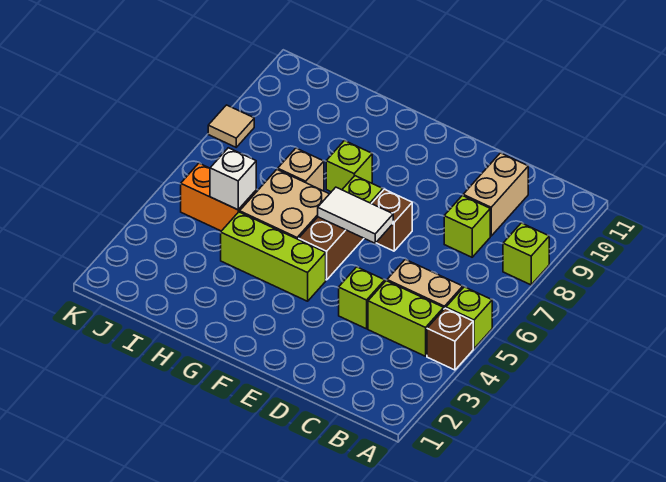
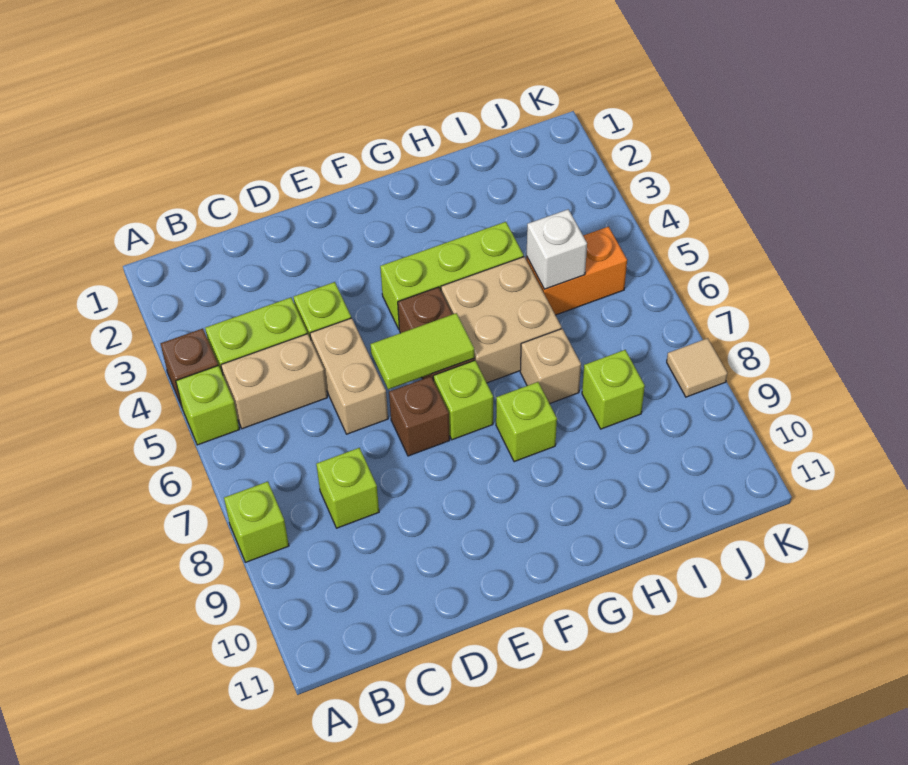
tan 1x2 brick [463,153,528,236] -> tan 1x2 brick moved to [310,318,388,434]
white 1x2 tile [318,187,393,243] -> lime 1x2 tile [370,313,474,389]
none -> lime 1x1 brick [582,350,645,429]

